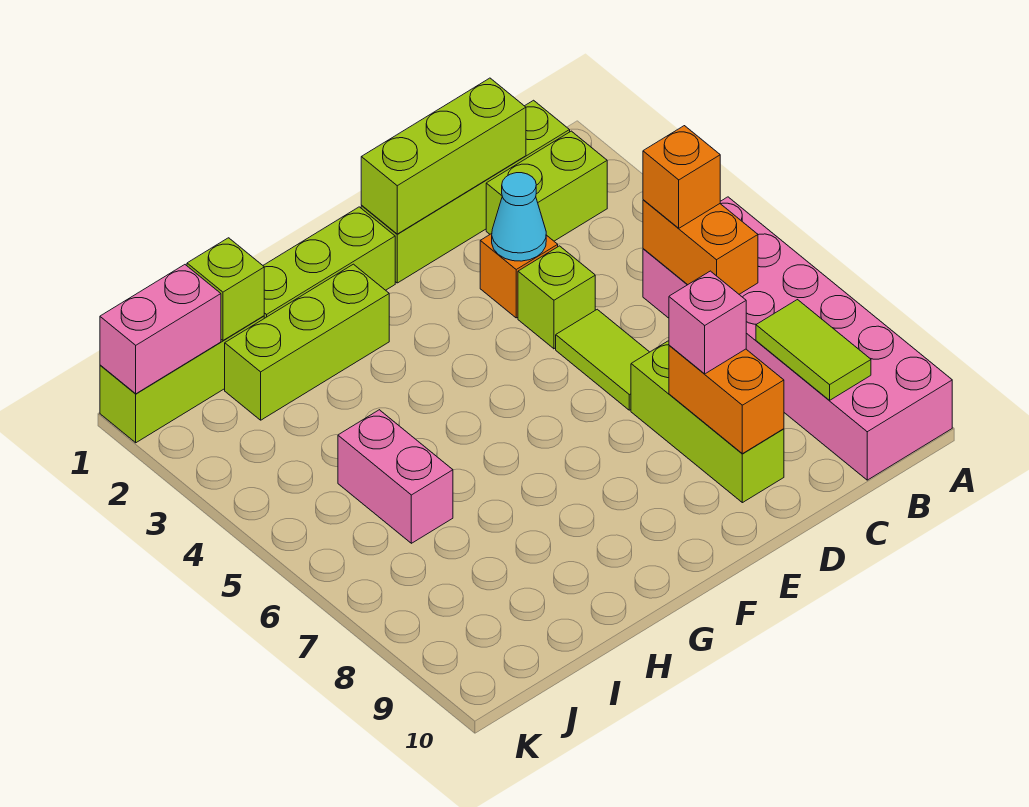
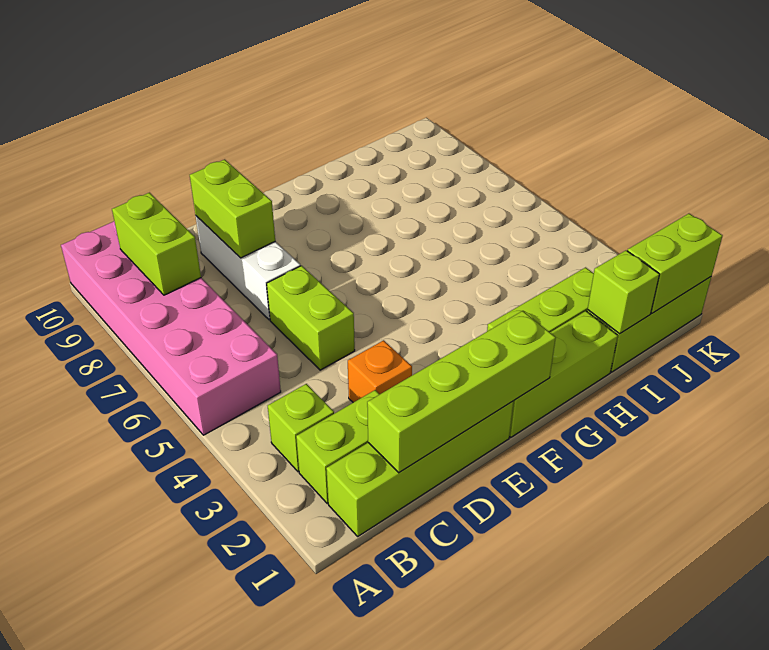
orange 1x2 brick [643,200,758,294] -> none
orange 1x1 brick [643,126,720,228] -> none
lime 1x2 tile [756,300,871,400] -> lime 1x2 brick [112,193,201,295]
lime 1x3 brick [361,78,526,234] -> lime 1x4 brick [367,311,556,473]
cyan 1x1 cone [492,173,546,261] -> none
lime 1x1 brick [518,246,595,349] -> lime 1x1 brick moved to [268,384,334,472]
lime 1x2 tile [556,309,649,410] -> lime 1x2 brick [267,266,355,370]
lime 1x3 brick [631,341,784,503] -> white 1x3 brick [196,216,301,320]
orange 1x2 brick [669,345,784,454] -> lime 1x2 brick [190,159,275,258]
pink 1x1 brick [669,271,746,374] -> none
pink 1x2 brick [338,410,453,543] -> none
pink 1x2 brick [100,265,221,394] -> lime 1x2 brick [627,214,722,313]

